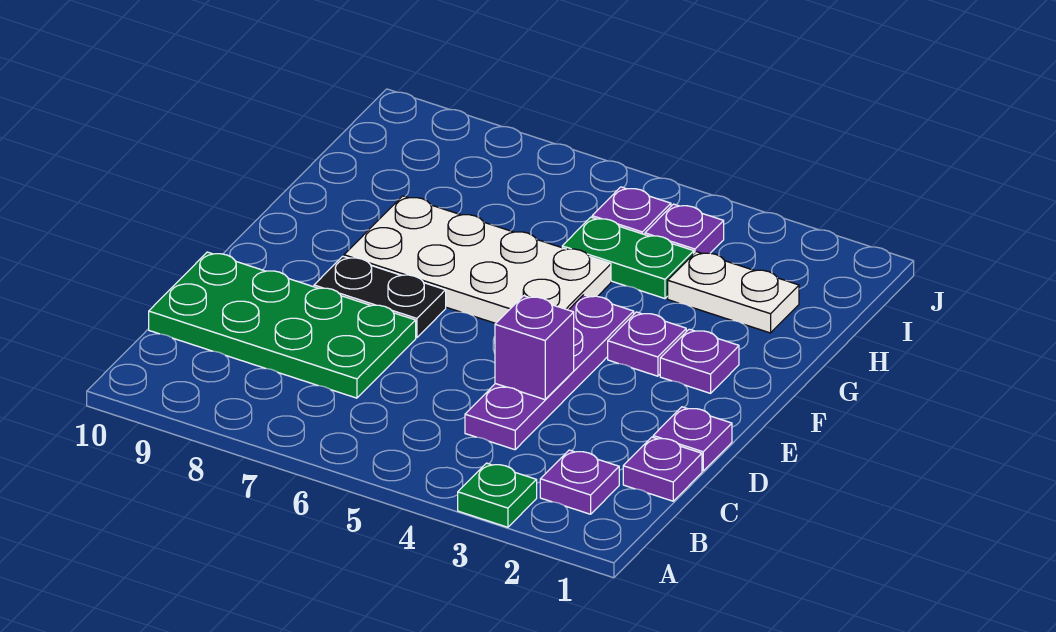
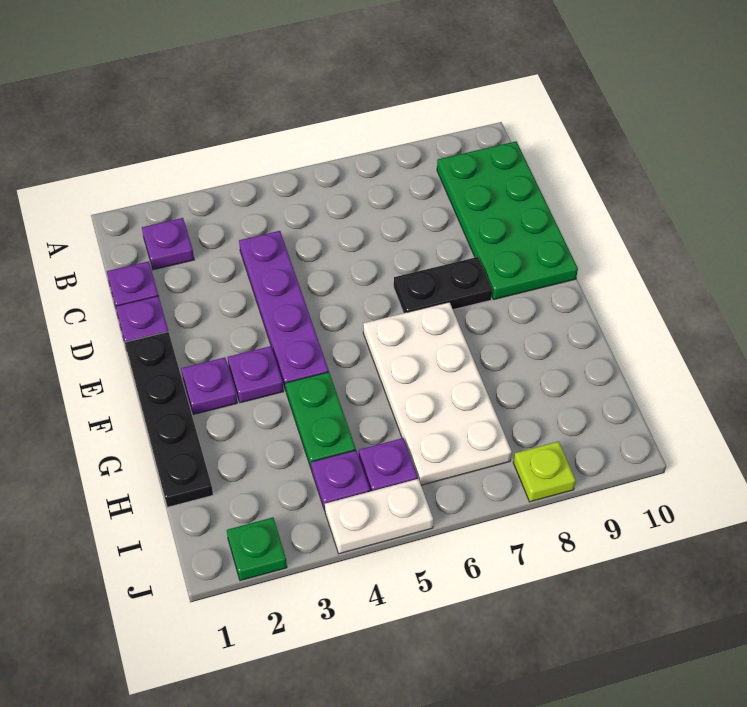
green 1x1 plate [458,463,537,527] -> green 1x1 plate moved to [227,518,287,581]
green 2x4 plate [149,252,416,398] -> green 2x4 plate turned to [437,141,578,300]
purple 1x1 brick [495,296,574,400] -> none
none -> black 1x4 plate [125,332,213,507]
white 2x4 plate [344,196,611,323] -> white 2x4 plate turned to [363,302,512,485]
white 1x2 plate [668,252,799,333] -> white 1x2 plate moved to [325,479,433,554]
green 1x2 plate [562,217,694,299] -> green 1x2 plate turned to [286,372,356,470]
none -> lime 1x1 plate [513,442,576,502]

